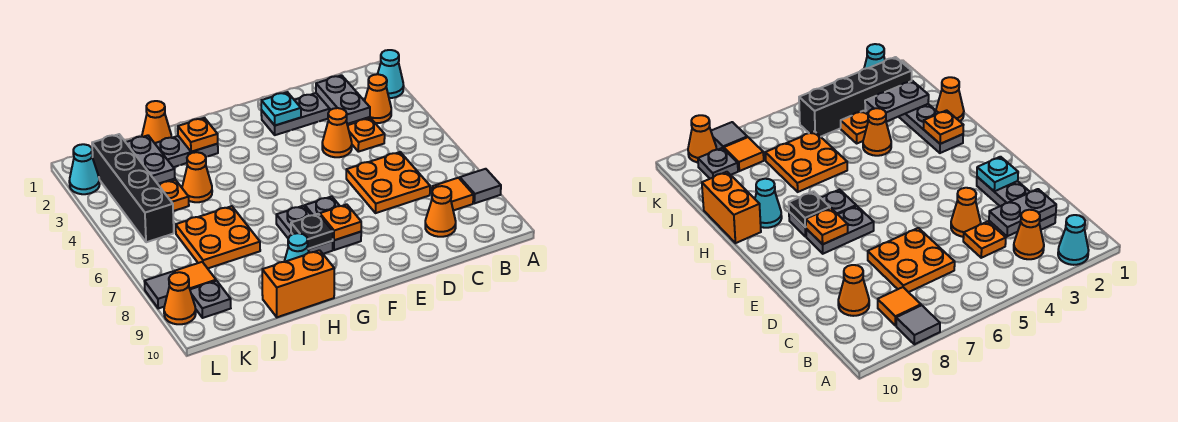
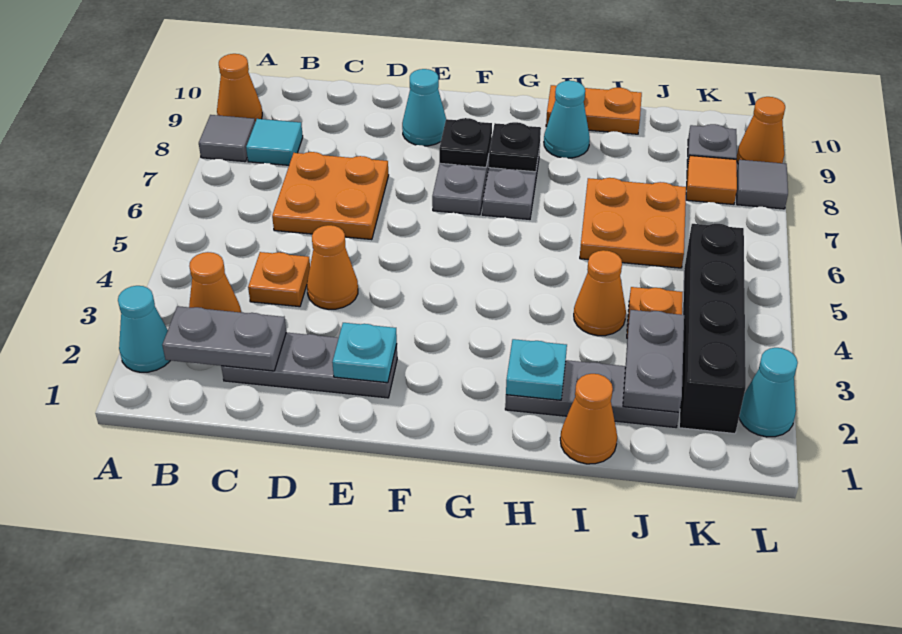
orange 1x1 tile [432,178,473,211] -> cyan 1x1 tile [246,119,303,165]
grey 1x2 plate [316,75,370,124] -> grey 1x2 plate turned to [162,306,286,371]
orange 1x1 cone [425,186,456,237] -> orange 1x1 cone moved to [217,54,262,122]
none -> cyan 1x1 cone [402,69,446,146]
orange 1x1 plate [320,204,361,240] -> black 1x1 plate [439,118,492,167]
orange 1x1 plate [178,118,218,152] -> cyan 1x1 plate [506,339,567,400]
orange 1x2 brick [262,250,334,317] -> orange 1x2 plate [546,85,642,134]

